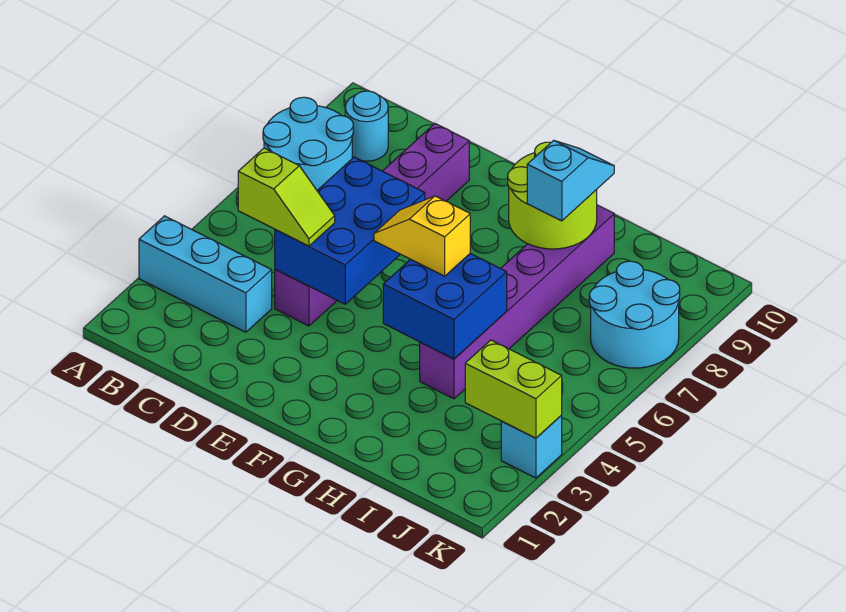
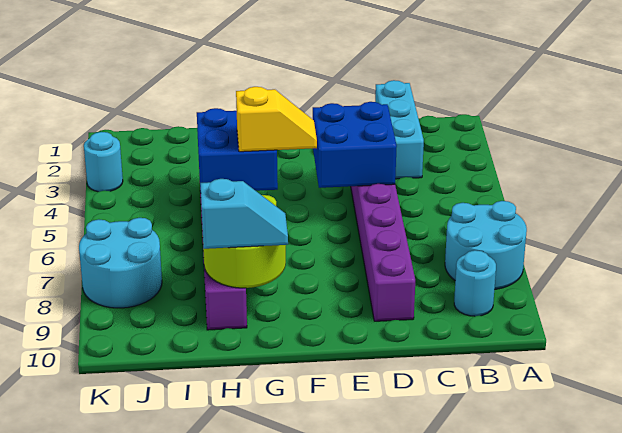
cyan 1x3 brick [139,216,272,332] -> cyan 1x3 brick turned to [375,80,424,179]
lime 1x2 slope [238,148,335,246] -> none
blue 2x3 brick [275,157,425,304] -> blue 2x2 brick [313,102,397,188]
cyan 1x2 slope [527,140,614,221] -> cyan 1x2 slope turned to [200,179,288,249]
lime 1x2 brick [465,340,562,438] -> none
cyan 1x1 brick [501,416,562,478] -> cyan 1x1 round brick [84,132,123,192]

